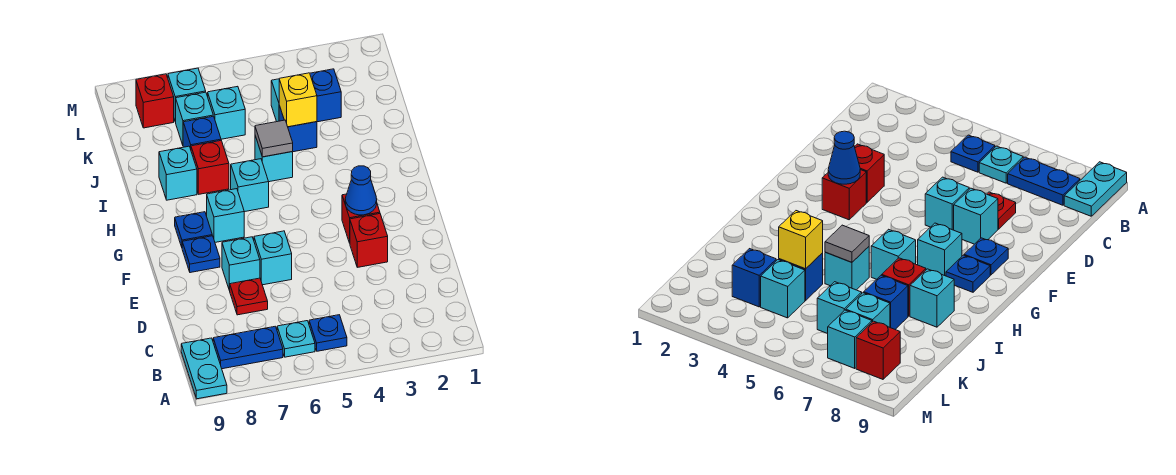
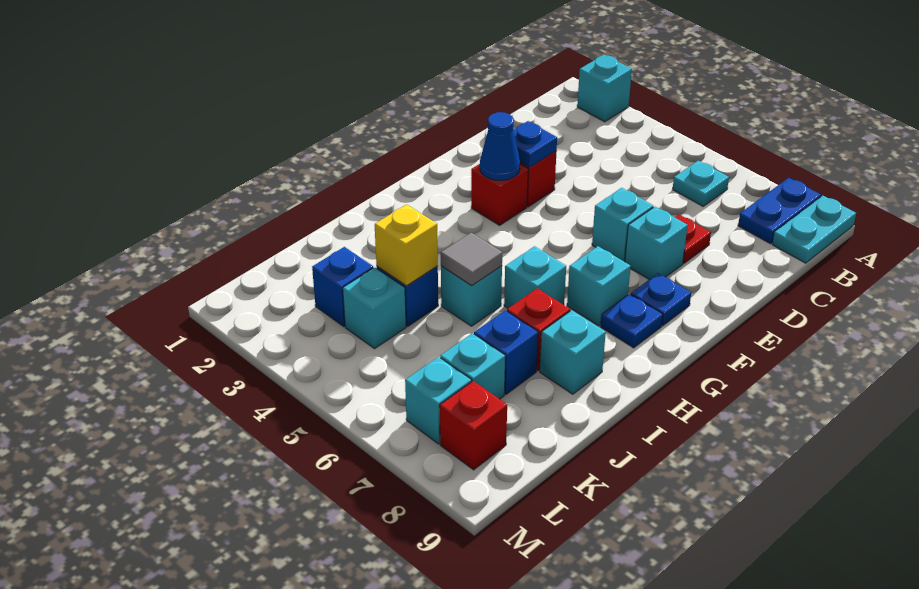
blue 1x1 plate [309,315,347,351] -> blue 1x1 plate moved to [513,121,557,167]
blue 1x2 plate [213,326,283,369] -> blue 1x2 plate turned to [738,178,821,244]
cyan 1x1 brick [208,86,245,139] -> cyan 1x1 brick moved to [577,55,632,122]

